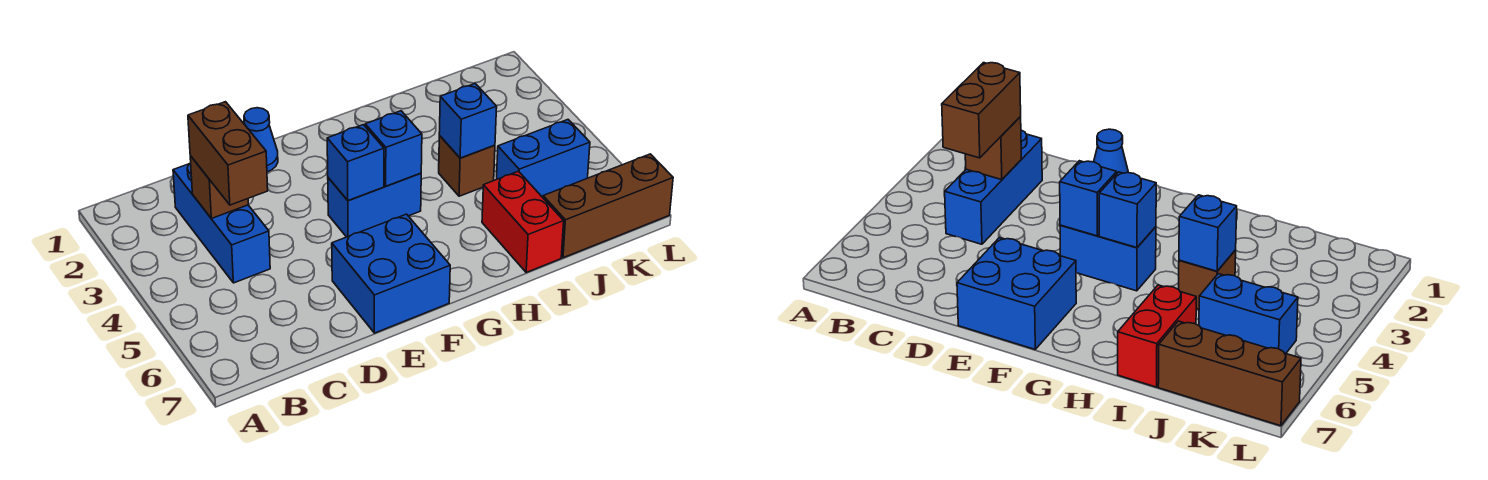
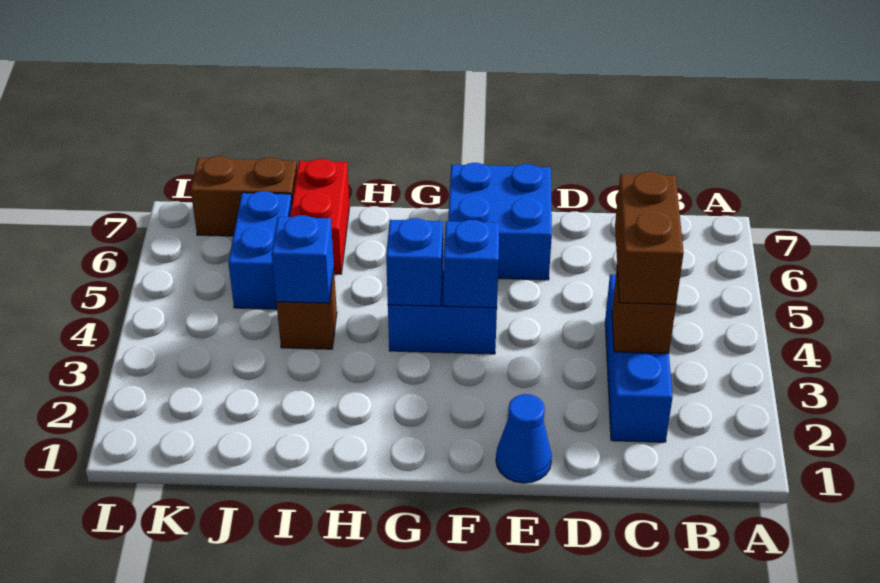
blue 1x2 brick [497,120,590,197] -> blue 1x2 brick turned to [228,191,292,309]
brown 1x3 brick [543,154,673,258] -> brown 1x2 brick [191,156,297,236]

